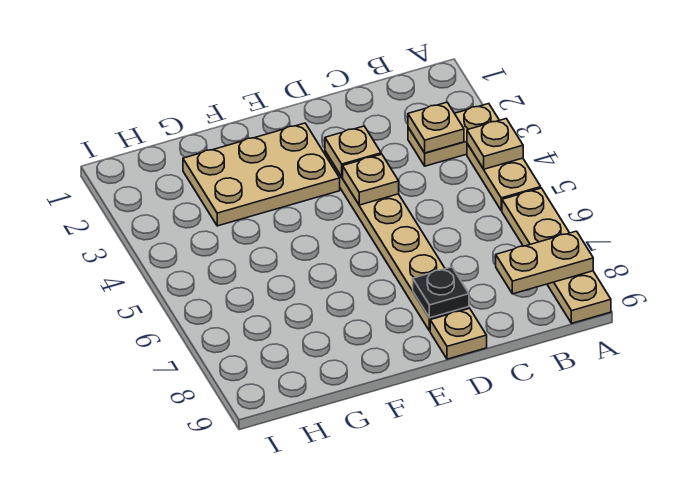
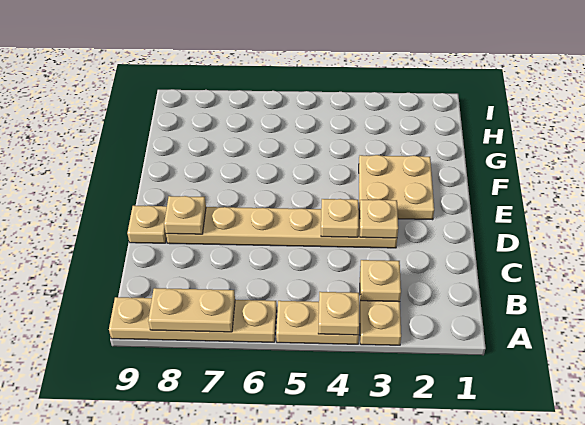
tan 1x2 plate [496,231,593,294] -> tan 1x2 plate turned to [148,288,235,332]
black 1x1 plate [413,267,469,318] -> tan 1x1 plate [164,196,206,234]
tan 2x3 plate [183,123,340,226] -> tan 2x2 plate [359,155,434,220]

